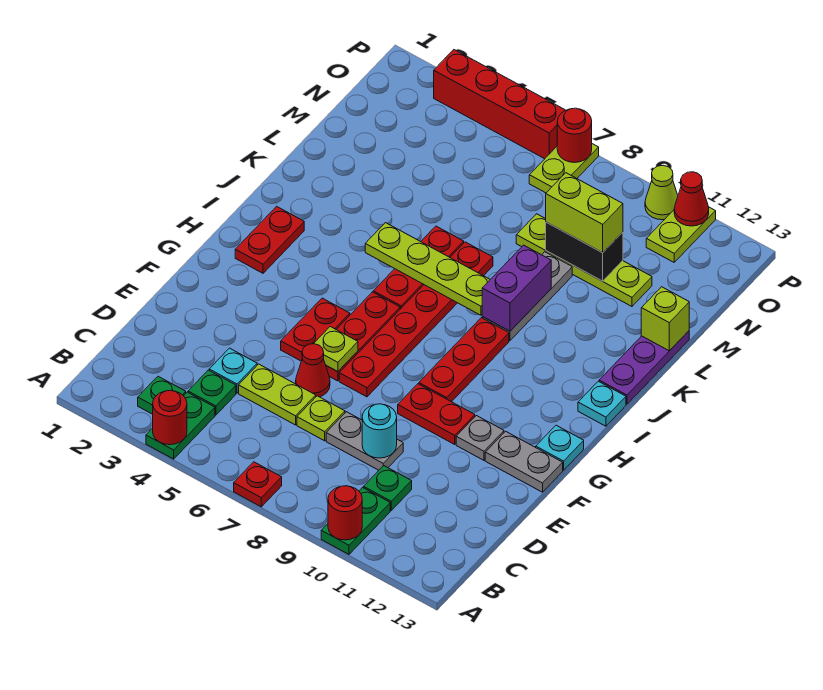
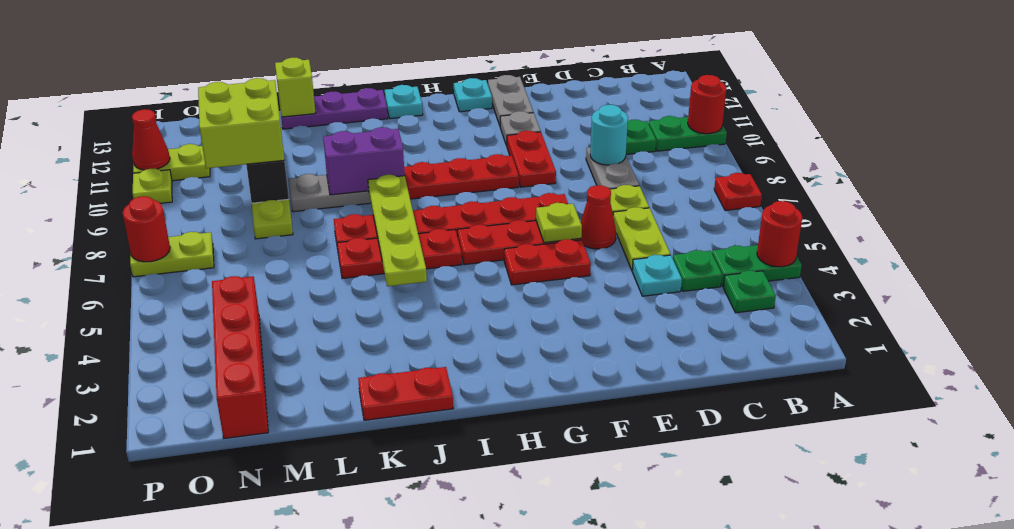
red 1x2 plate [235,206,304,273] -> red 1x2 plate moved to [358,367,453,420]
lime 1x2 brick [546,173,623,253] -> lime 2x2 brick [198,78,284,168]
red 1x4 brick [434,50,566,159] -> red 1x4 brick moved to [212,276,268,438]
lime 1x1 cone [645,165,678,220] -> lime 1x1 plate [133,169,172,203]

